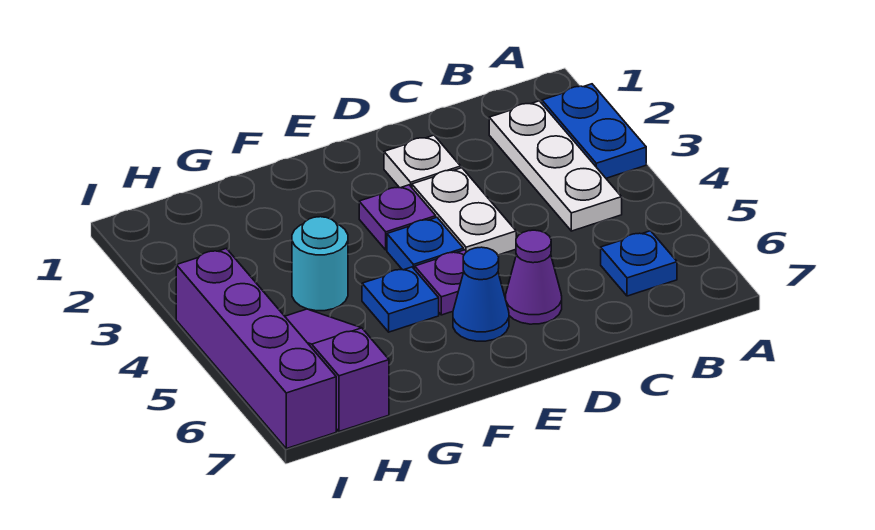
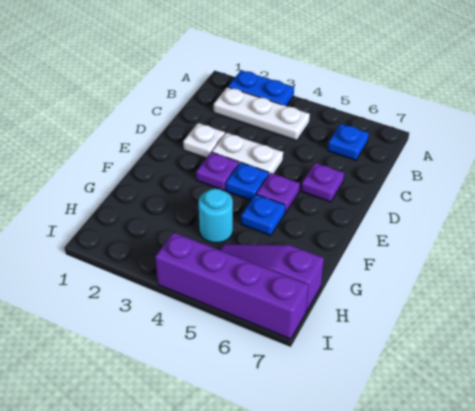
purple 1x1 cone [505,230,562,324] -> purple 1x1 plate [301,163,344,202]
blue 1x1 cone [453,247,509,341] -> none

